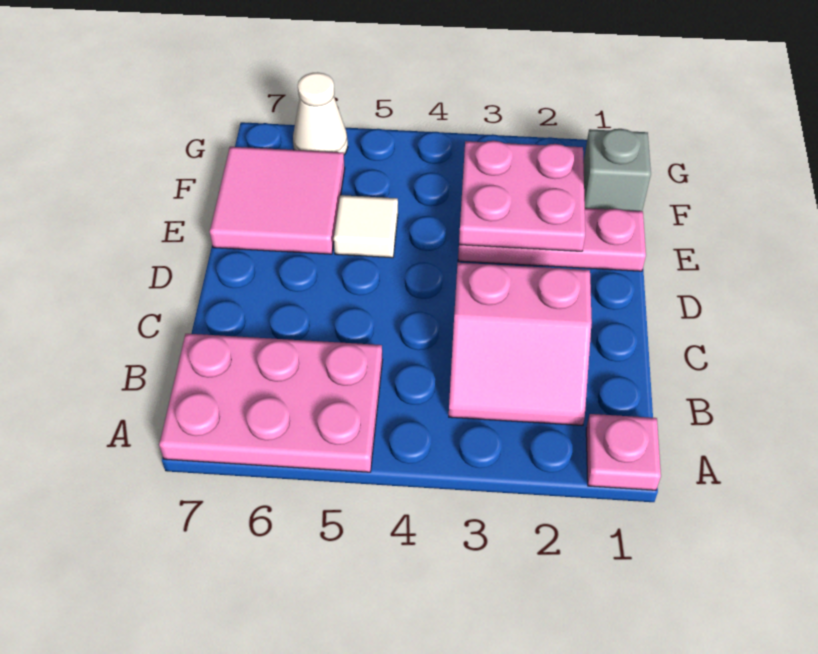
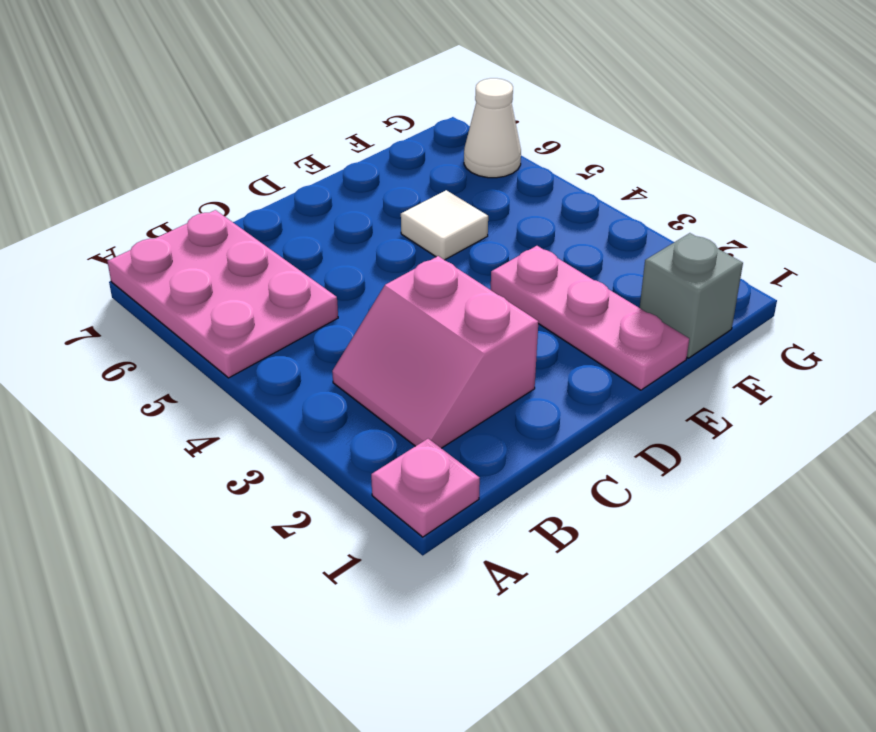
pink 2x2 plate [459,141,585,251] -> none
pink 2x2 tile [210,147,345,254] -> none

